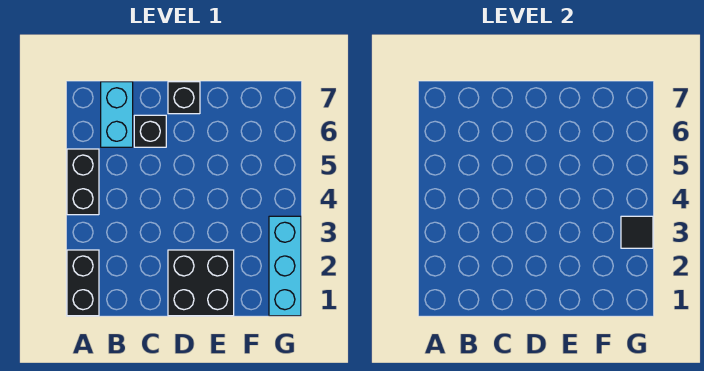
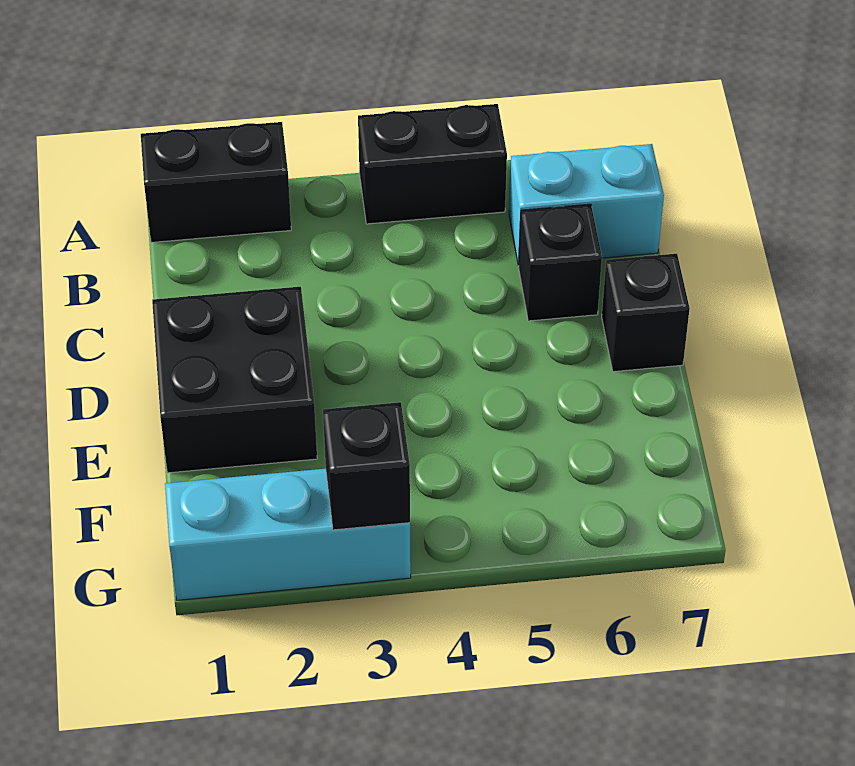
black 1x1 tile [621,216,653,248] -> black 1x1 brick [323,402,410,530]

